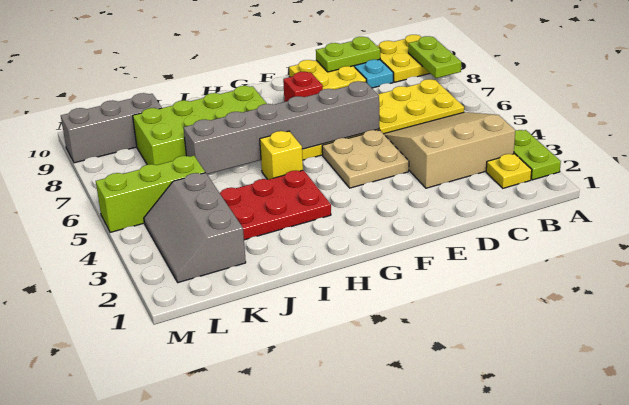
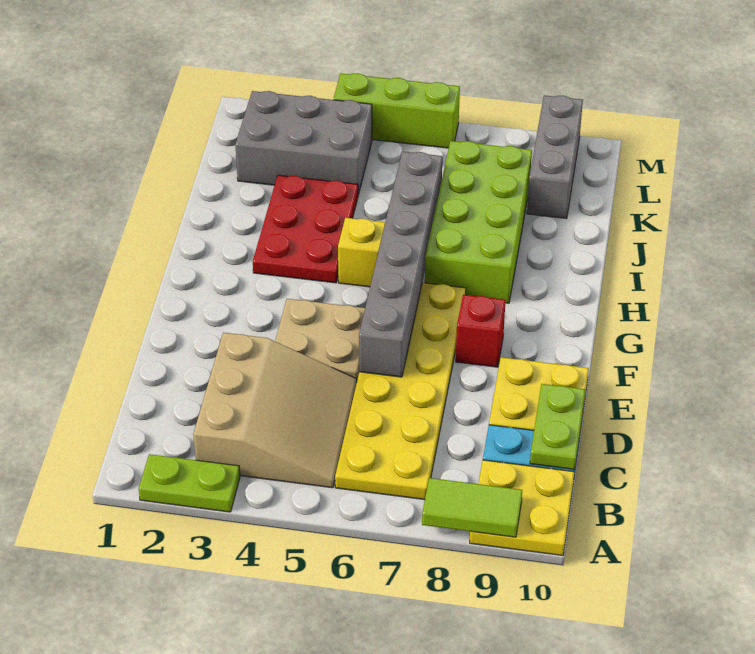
lime 1x2 plate [408,36,461,78] -> lime 1x2 tile [422,478,522,537]
yellow 1x1 plate [486,154,532,188] -> none
grey 2x3 slope [144,173,246,283] -> grey 2x3 brick [235,91,372,194]
lime 1x3 brick [96,156,205,232] -> lime 1x3 brick turned to [334,73,460,148]

